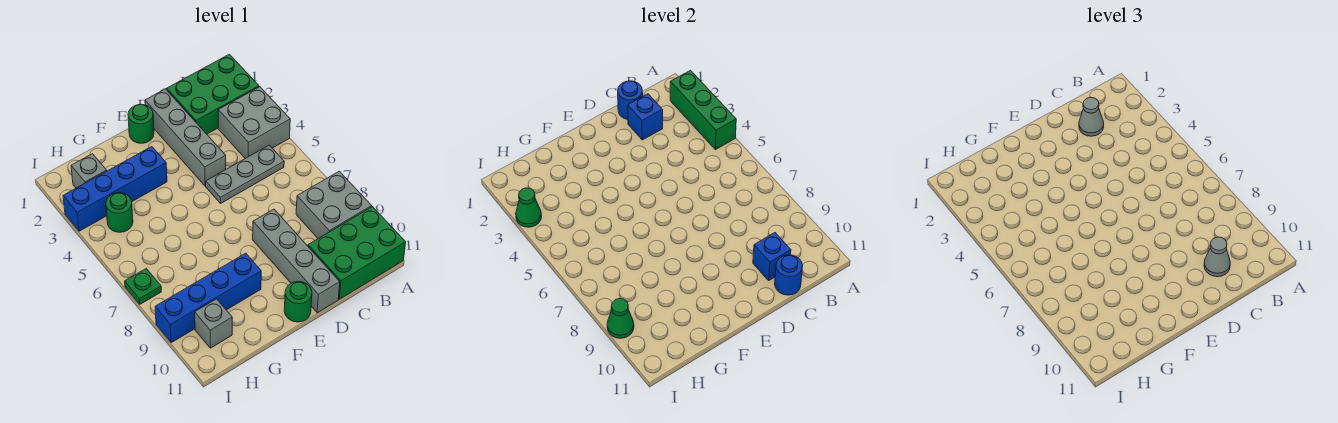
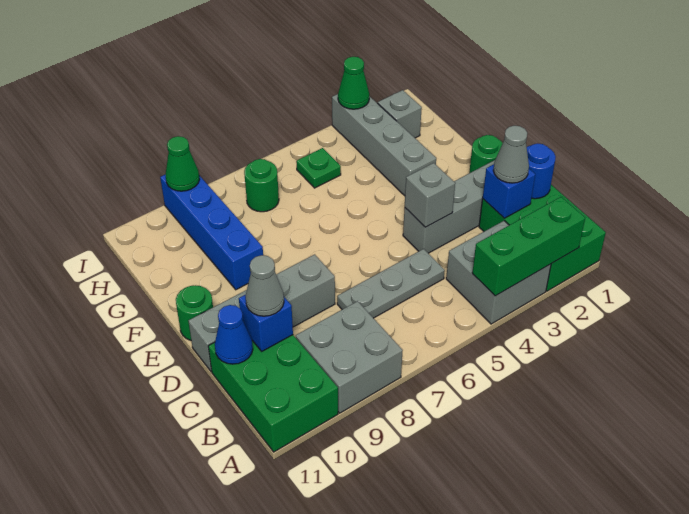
grey 1x3 plate [206,145,284,203] -> grey 1x3 plate turned to [337,249,445,318]
blue 1x1 round brick [775,255,803,295] -> blue 1x1 cone [215,305,253,364]
blue 1x4 brick [63,147,167,231] -> grey 1x4 brick [332,94,436,196]
green 1x1 round brick [106,193,133,232] -> green 1x1 round brick moved to [244,159,279,212]
grey 1x1 brick [195,299,232,348] -> grey 1x1 brick moved to [405,163,455,227]
green 1x1 plate [125,269,161,304] -> green 1x1 plate moved to [296,148,341,188]

